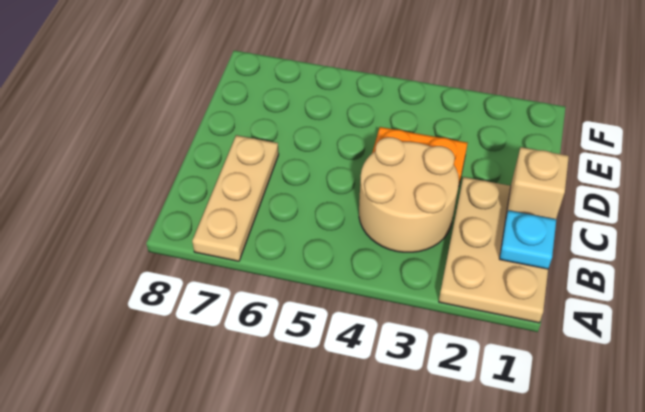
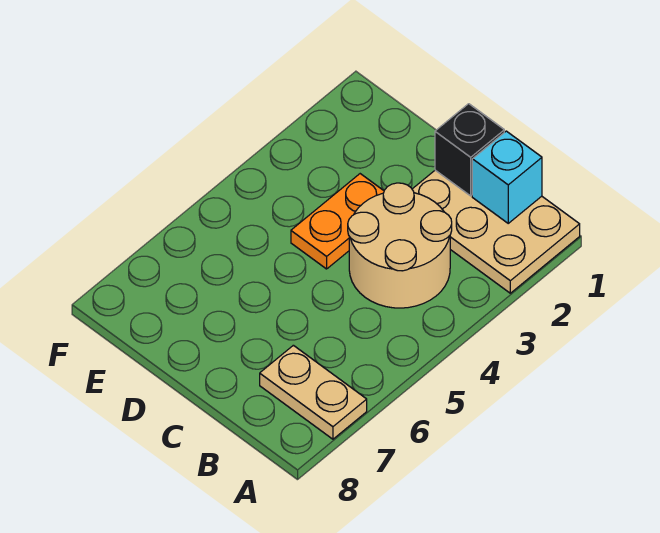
tan 1x3 plate [192,135,279,261] -> tan 1x2 plate [260,345,367,439]
cyan 1x1 plate [500,210,556,269] -> cyan 1x1 brick [472,131,542,223]
tan 1x1 brick [506,147,569,219] -> black 1x1 brick [435,104,504,196]

